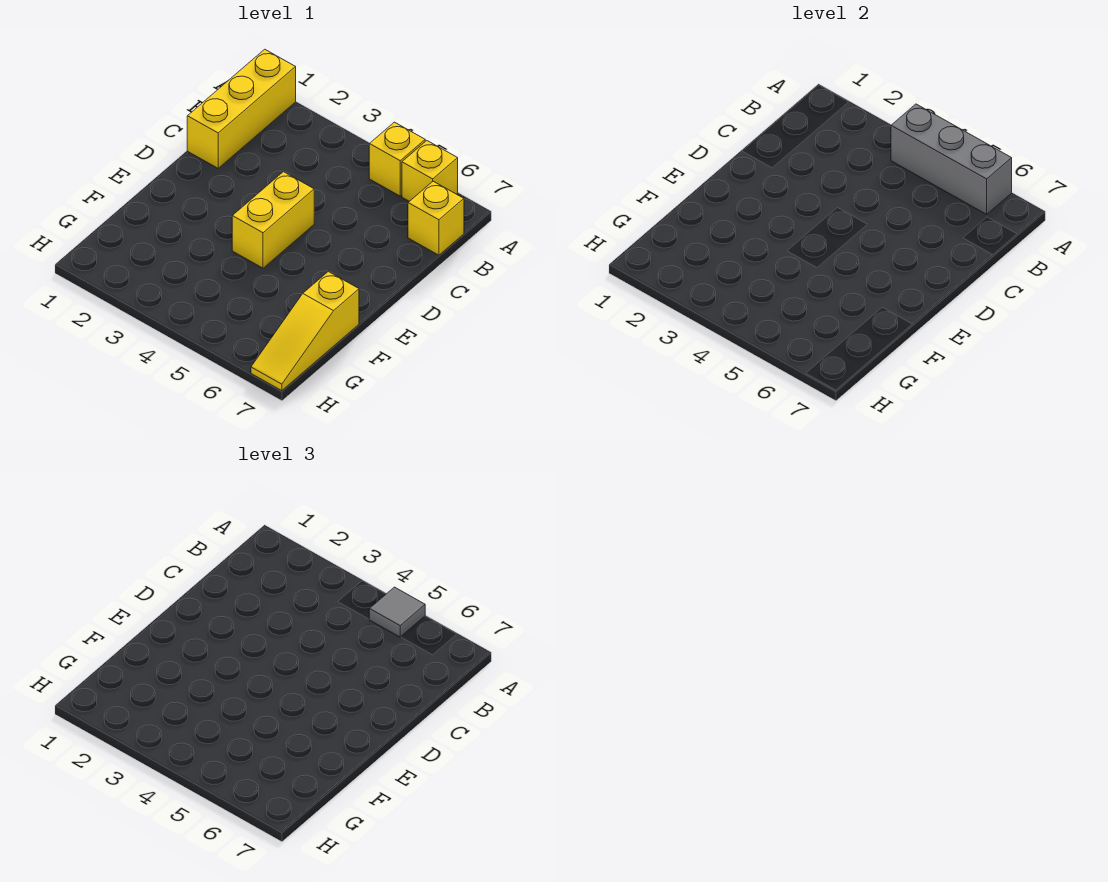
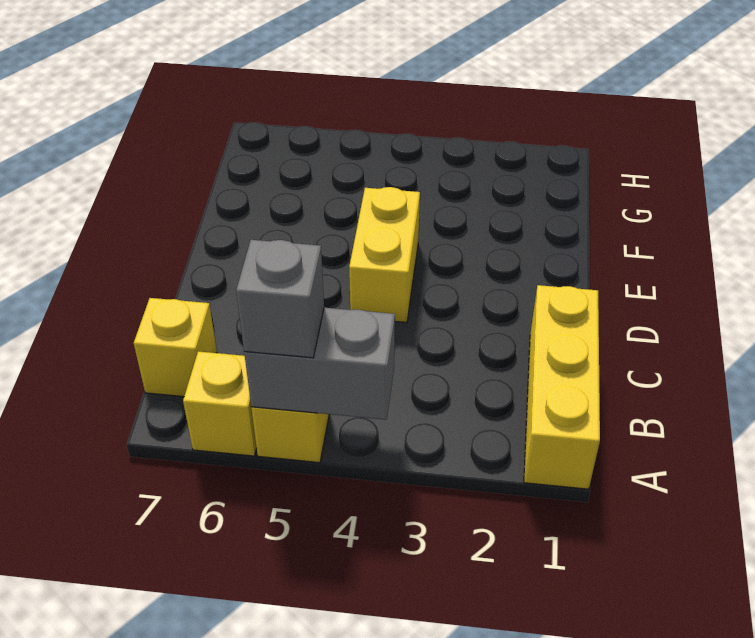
grey 1x3 brick [891,104,1012,214] -> grey 1x2 brick [244,308,395,420]
grey 1x1 tile [369,587,425,637] -> grey 1x1 brick [236,240,324,358]
yellow 1x3 slope [251,271,359,391] -> none

